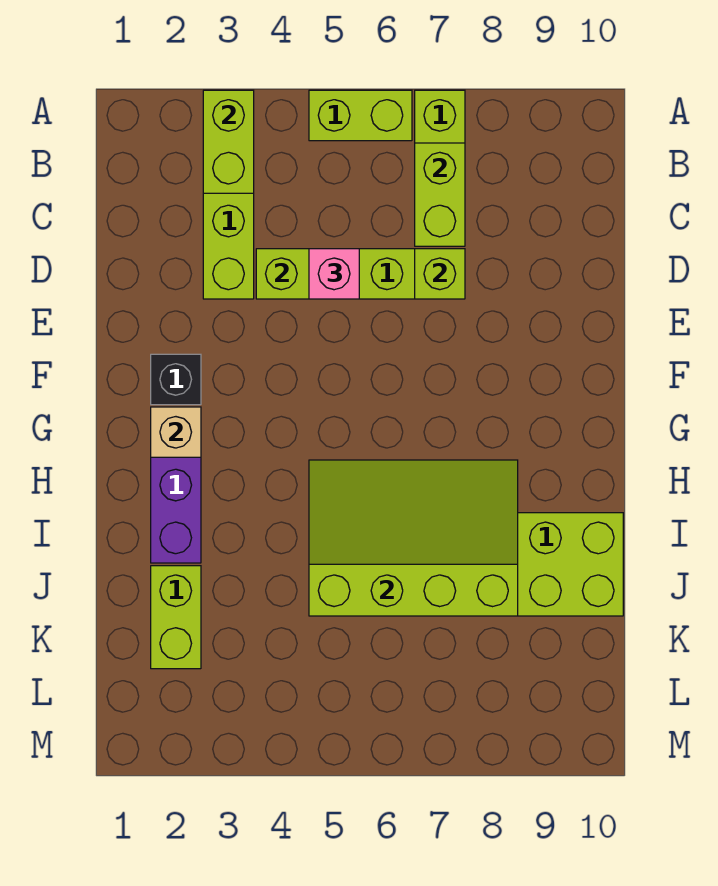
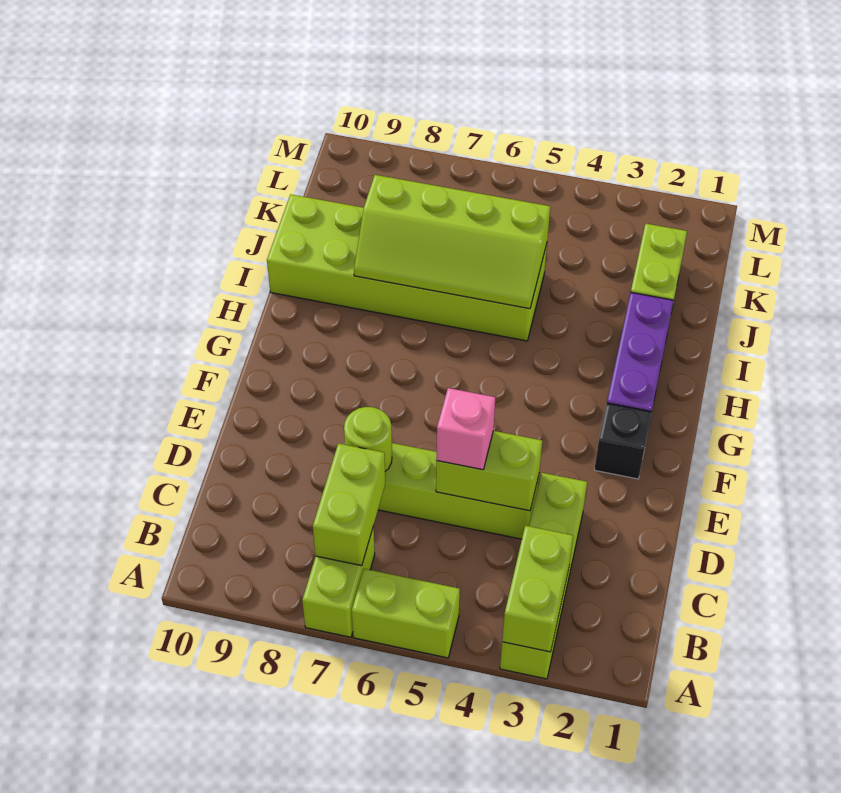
lime 1x1 brick [415,249,465,299] -> lime 1x1 round brick [344,407,392,471]
tan 1x1 brick [151,407,201,457] -> none
lime 3x4 slope [309,460,518,616] -> lime 2x4 slope [354,175,550,309]

